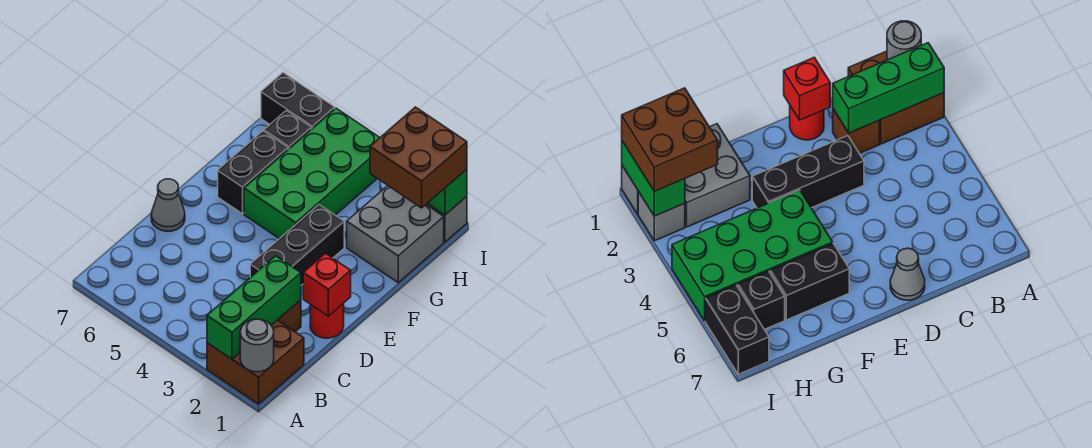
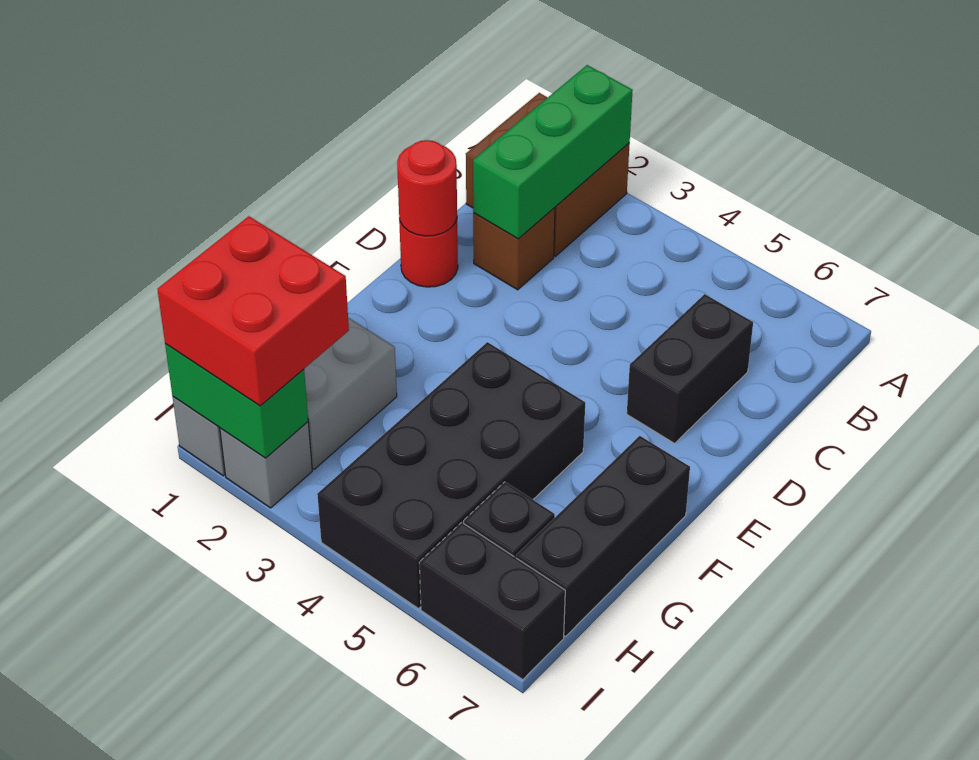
grey 1x1 round brick [240,319,274,372] -> none
red 1x1 brick [303,253,351,316] -> red 1x1 round brick [397,140,457,236]
black 1x3 brick [250,205,344,285] -> black 1x3 brick moved to [516,436,690,636]
grey 1x1 cone [151,179,185,231] -> none
green 2x4 brick [244,108,380,239] -> black 2x4 brick [317,342,585,609]
black 1x2 brick [218,131,288,214] -> black 1x2 brick moved to [627,294,753,443]
brown 2x2 brick [370,107,467,208] -> red 2x2 brick [157,216,349,406]

